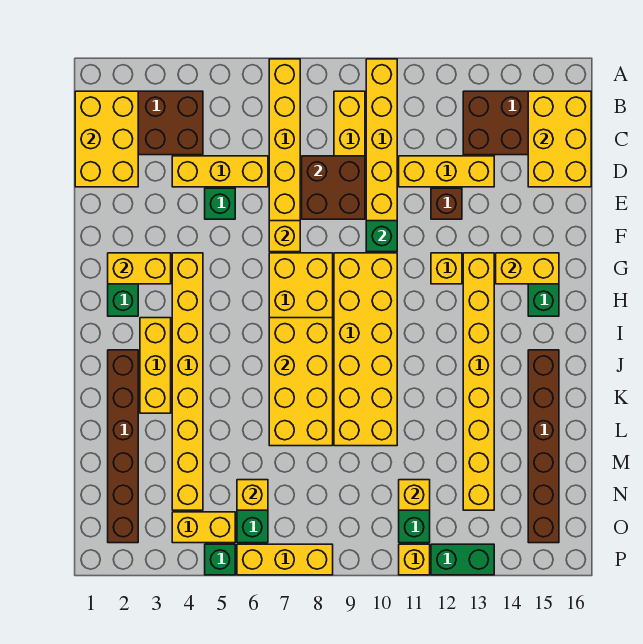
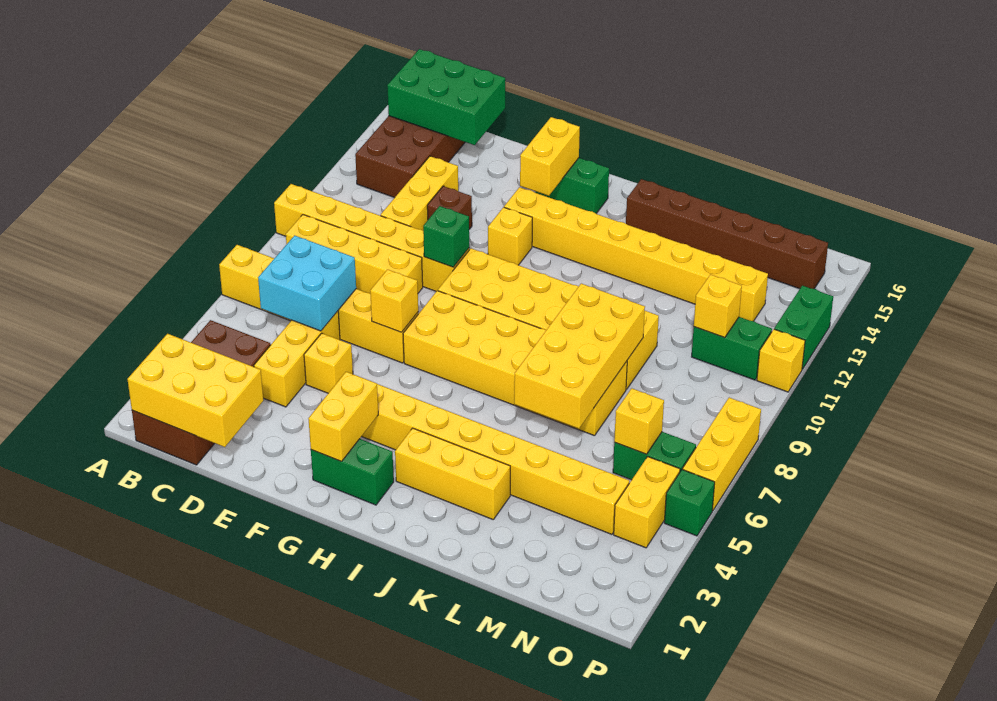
yellow 2x3 brick [528,91,591,187] -> green 2x3 brick [387,49,505,145]
none -> cyan 2x2 brick [258,236,356,331]
brown 2x2 brick [302,156,365,219] -> none
green 1x1 brick [205,188,235,219] -> yellow 1x1 brick [304,333,353,393]
yellow 2x4 brick [269,318,333,446] -> yellow 2x4 brick turned to [514,284,645,429]
brown 1x6 brick [108,350,138,543] -> none

